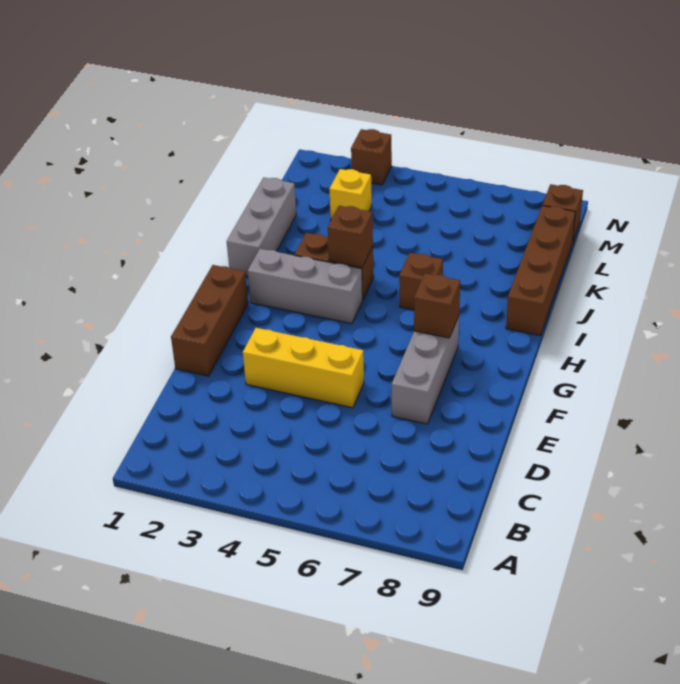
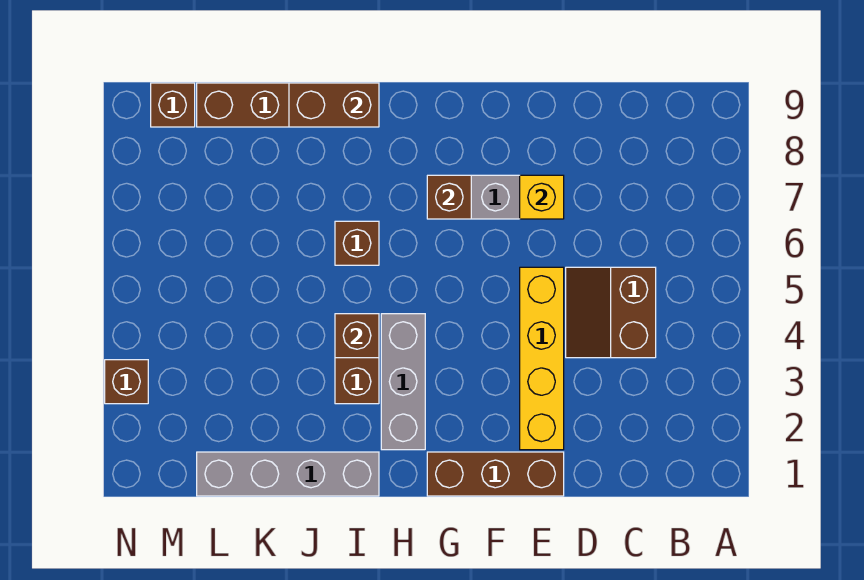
none -> brown 2x2 slope [566,267,656,358]
yellow 1x3 brick [243,328,364,408] -> yellow 1x4 brick [520,267,564,450]
grey 1x3 brick [227,178,296,277] -> grey 1x4 brick [197,452,379,496]
none -> brown 1x2 brick [289,83,379,127]
yellow 1x1 brick [329,169,372,220] -> yellow 1x1 brick moved to [520,175,564,219]

